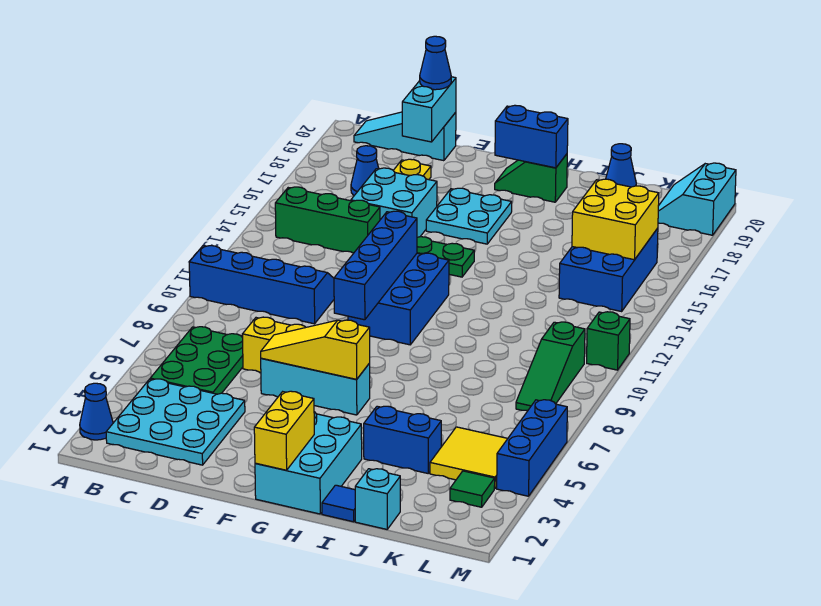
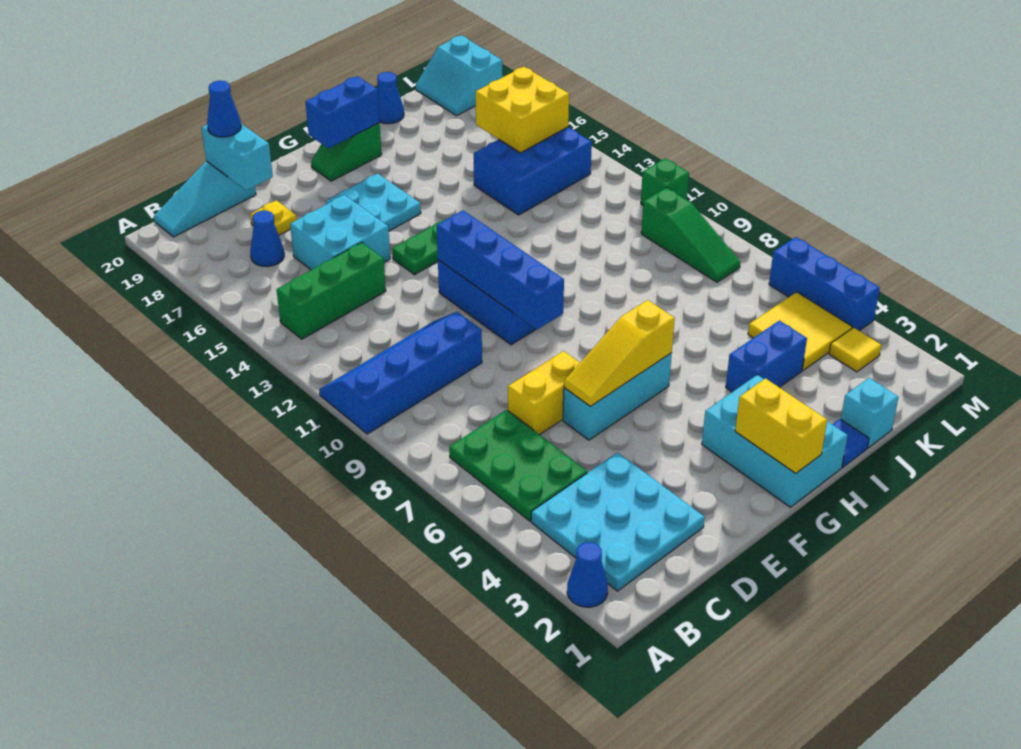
blue 2x3 brick [559,228,658,311] -> blue 2x3 brick turned to [474,127,592,215]
green 1x1 tile [450,471,495,507] -> yellow 1x1 tile [829,328,881,372]

